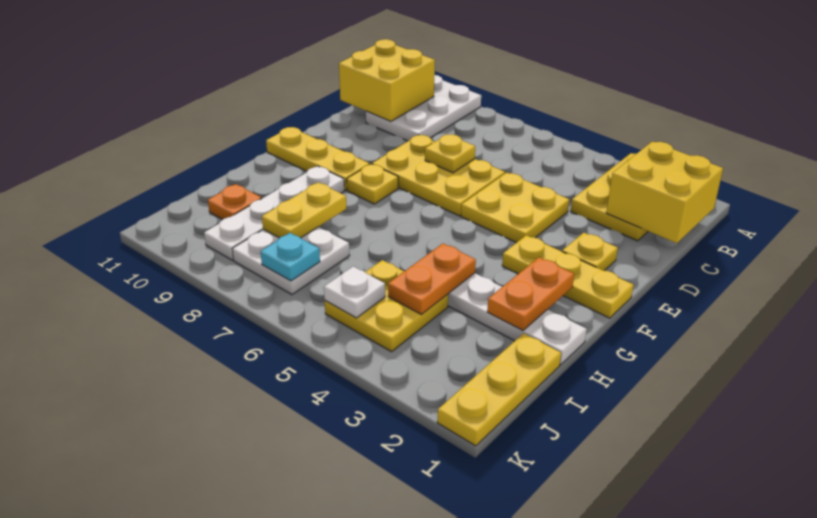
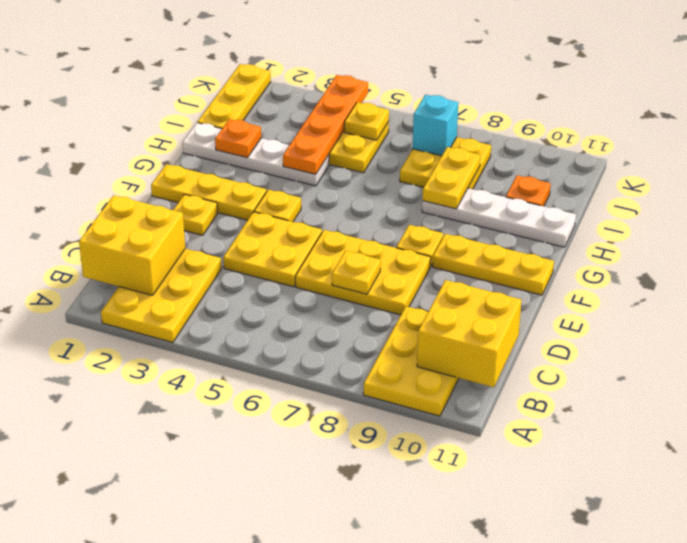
white 2x3 plate [366,75,481,141] -> yellow 2x3 plate [363,306,459,416]
none -> yellow 1x1 plate [254,190,301,222]
orange 1x2 plate [487,257,574,331] -> orange 1x1 plate [215,119,261,158]
white 1x4 plate [204,166,345,260] -> white 1x4 plate turned to [422,188,576,247]
orange 1x2 plate [388,244,476,315] -> orange 1x4 plate [283,75,368,174]
white 2x2 plate [233,227,350,294] -> yellow 2x2 plate [400,137,491,189]
white 1x1 plate [324,266,385,318] -> yellow 1x1 plate [344,102,389,140]
cyan 1x1 plate [261,233,320,281] -> cyan 1x1 brick [413,95,458,156]

